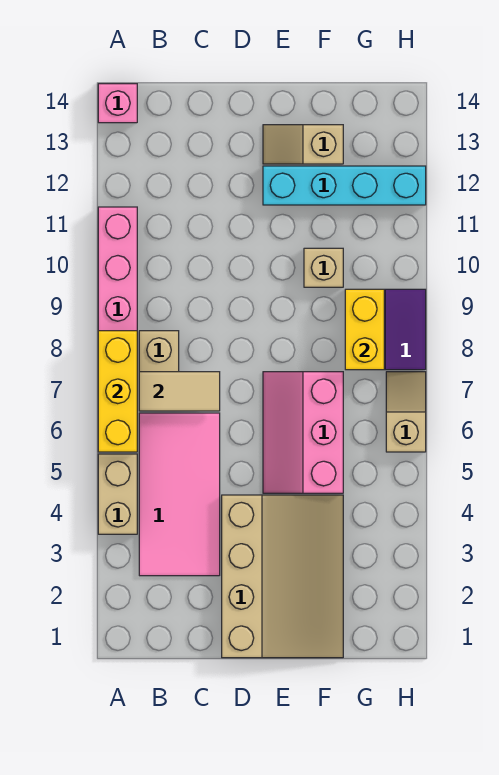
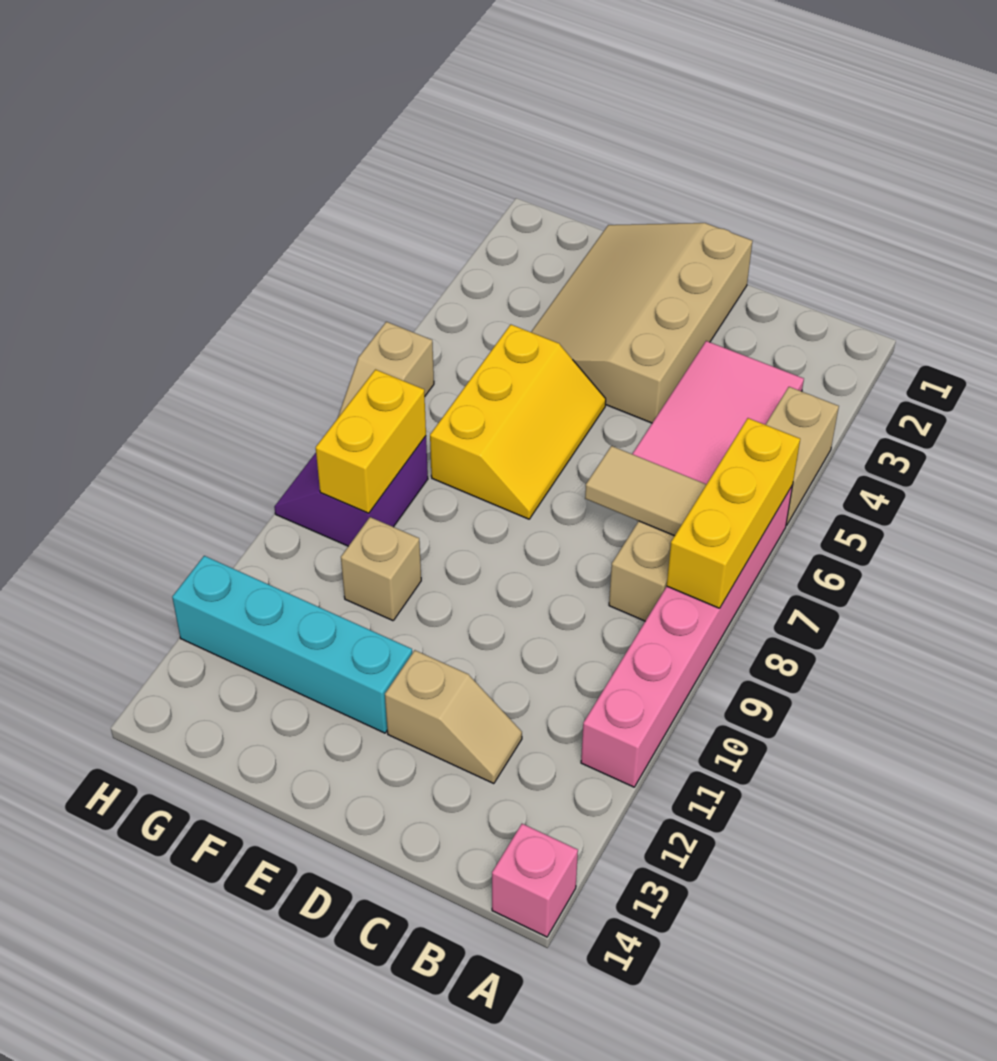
pink 2x3 slope [263,372,343,493] -> yellow 2x3 slope [430,324,606,519]
tan 1x2 slope [263,125,343,164] -> tan 1x2 slope moved to [385,650,522,784]

